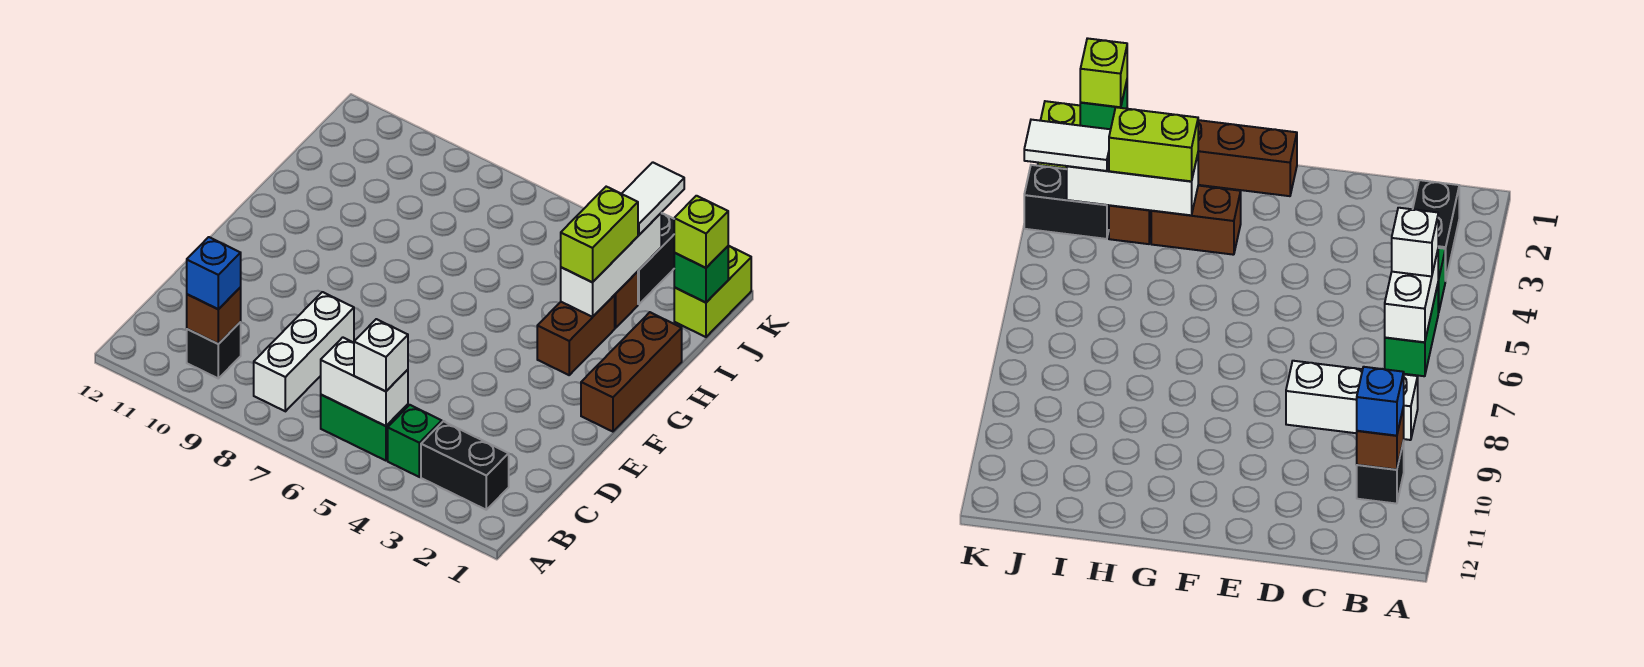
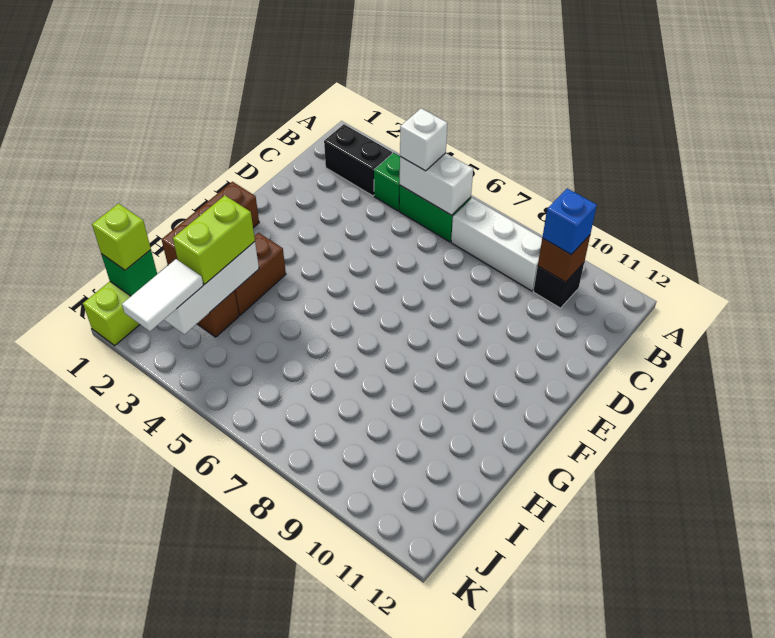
white 1x3 brick [254,292,354,411] -> white 1x3 brick turned to [451,198,542,291]
black 1x2 brick [638,213,674,304] -> none

